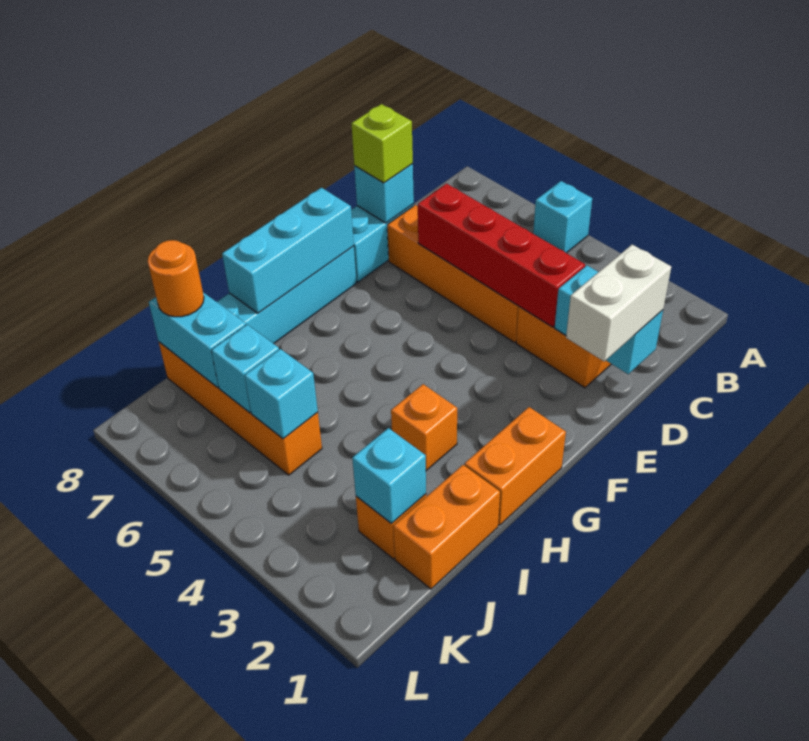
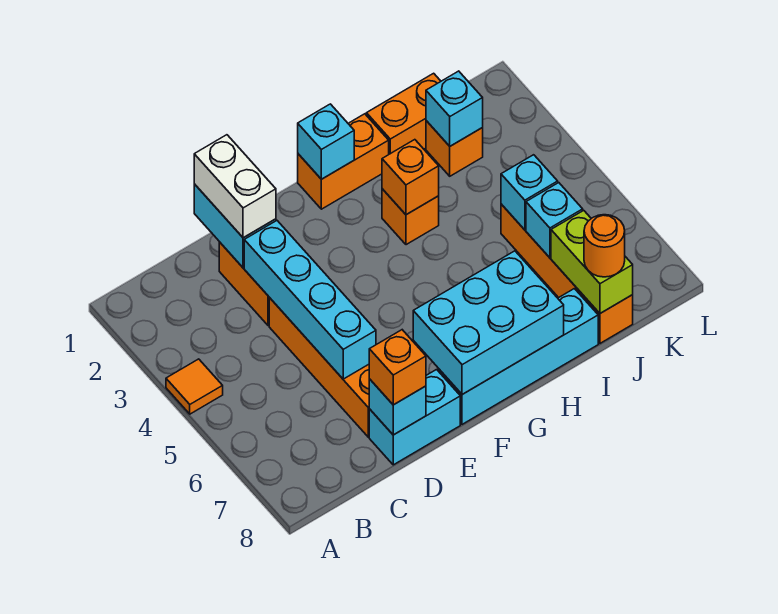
none -> orange 1x1 tile [166,359,223,414]
cyan 1x1 brick [533,181,592,253] -> cyan 1x1 brick moved to [298,104,354,179]
white 1x2 brick [566,245,671,361] -> white 1x2 brick turned to [194,135,276,238]
red 1x4 brick [418,184,585,327] -> cyan 1x4 brick [244,221,376,379]
lime 1x1 brick [351,104,413,183] -> orange 1x1 brick [369,330,426,405]
cyan 1x3 brick [222,188,354,313] -> cyan 2x3 brick [413,251,564,395]
none -> orange 1x1 brick [382,140,439,215]
cyan 1x2 brick [149,292,246,388] -> lime 1x2 brick [551,210,633,313]

